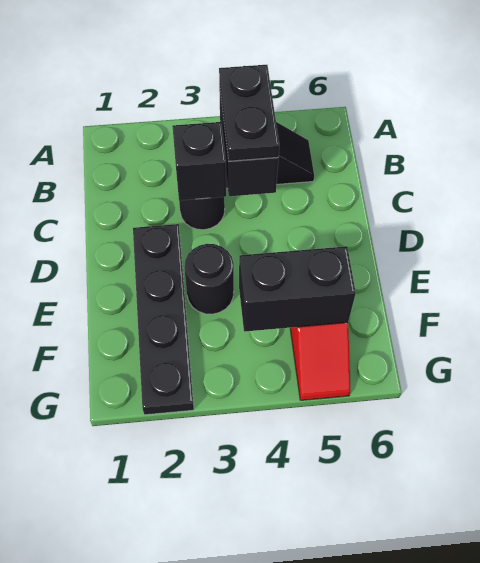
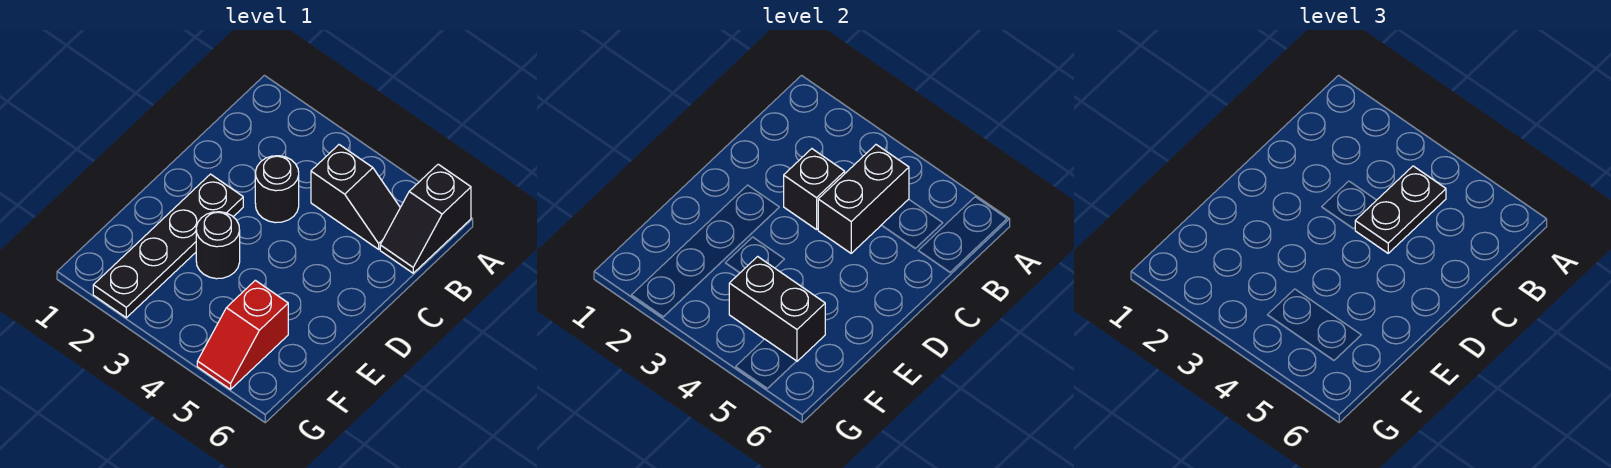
none -> black 1x2 slope [380,164,471,273]

